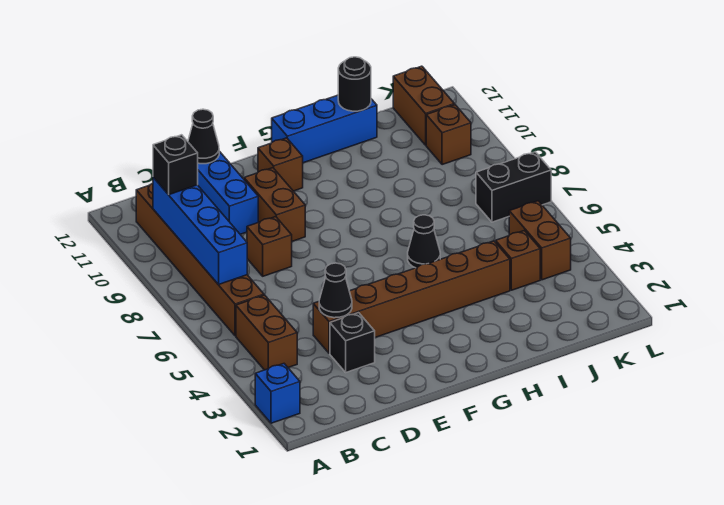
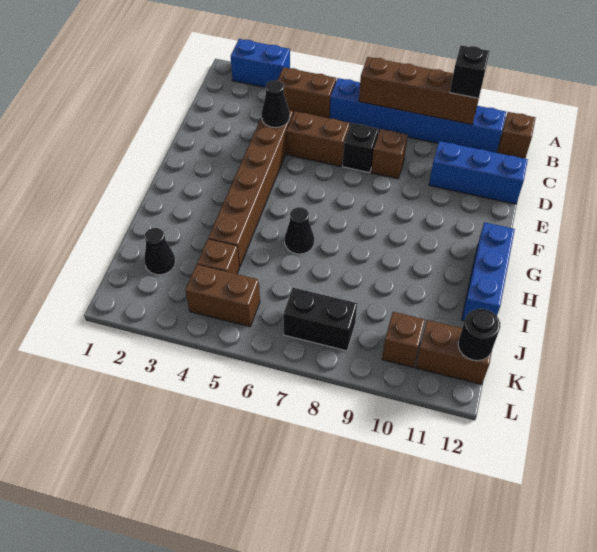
blue 1x1 brick [255,364,300,423] -> blue 1x2 brick [231,39,290,87]
brown 1x6 brick [136,183,264,336] -> blue 1x6 brick [330,78,506,153]
blue 1x4 brick [153,177,247,285] -> brown 1x4 brick [359,57,480,125]
black 1x1 brick [330,313,375,372] -> black 1x1 brick moved to [343,123,379,173]
black 1x1 cone [188,109,219,164] -> black 1x1 cone moved to [144,228,175,275]
brown 1x2 brick [244,168,305,241] -> brown 1x2 brick moved to [286,111,350,166]
brown 1x1 brick [258,138,303,191] -> brown 1x1 brick moved to [498,112,536,159]
black 1x1 round brick [338,57,371,111] -> black 1x1 round brick moved to [458,309,500,361]
black 1x2 brick [476,152,551,222] -> black 1x2 brick turned to [283,288,357,351]

